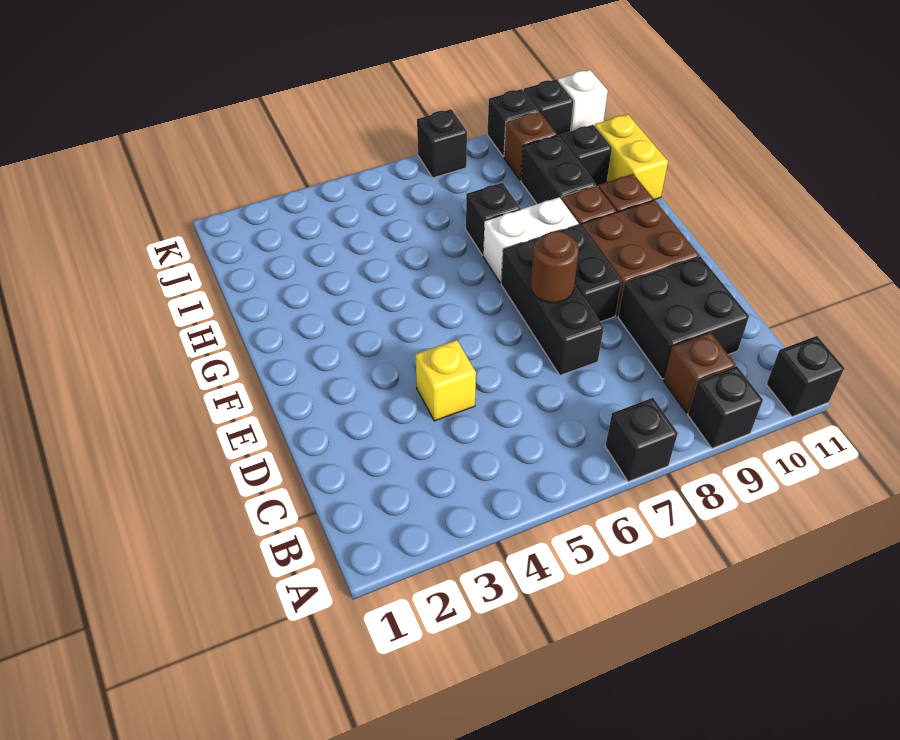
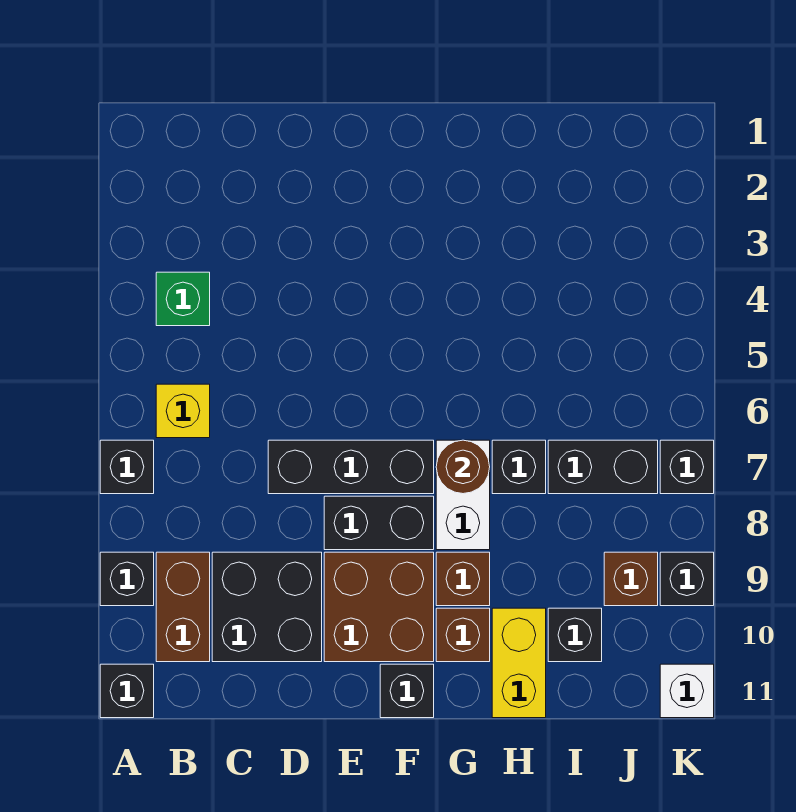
none -> green 1x1 brick [156,272,210,326]
brown 1x1 brick [663,332,735,413] -> brown 1x2 brick [156,552,210,662]
yellow 1x1 brick [415,340,476,421] -> yellow 1x1 brick moved to [156,384,210,438]
brown 1x1 round brick [531,231,579,303] -> brown 1x1 round brick moved to [436,440,490,494]
black 1x2 brick [521,135,596,204] -> black 1x2 brick moved to [548,440,658,494]
yellow 1x2 brick [595,114,668,200] -> yellow 1x2 brick turned to [492,608,546,718]
black 1x1 brick [524,79,574,136] -> black 1x1 brick moved to [380,664,434,718]

